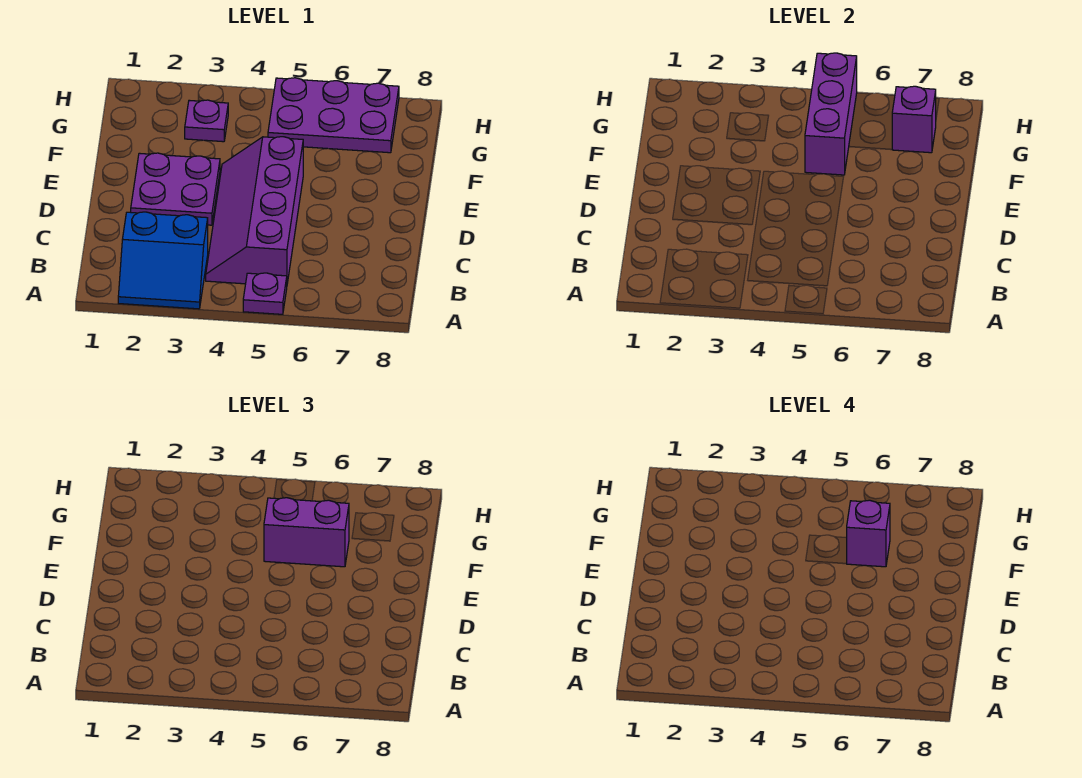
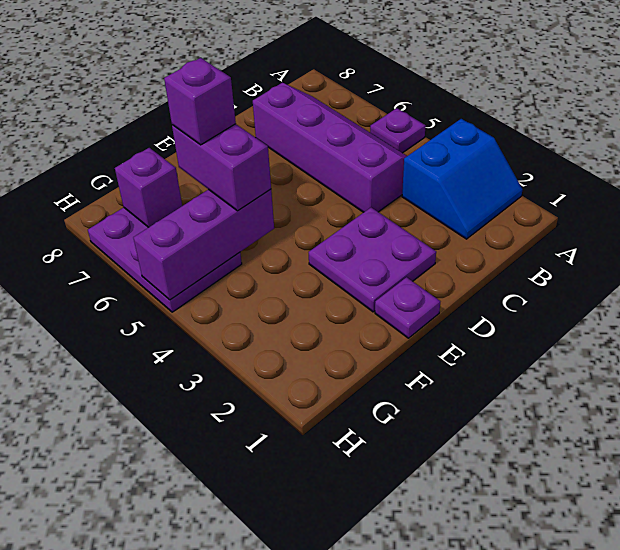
blue 2x2 slope [118,212,208,309] -> blue 2x2 slope turned to [402,119,523,239]
purple 2x4 slope [206,137,303,284] -> purple 2x4 slope turned to [253,83,407,212]
purple 1x1 plate [185,100,228,142] -> purple 1x1 plate moved to [375,277,440,338]

